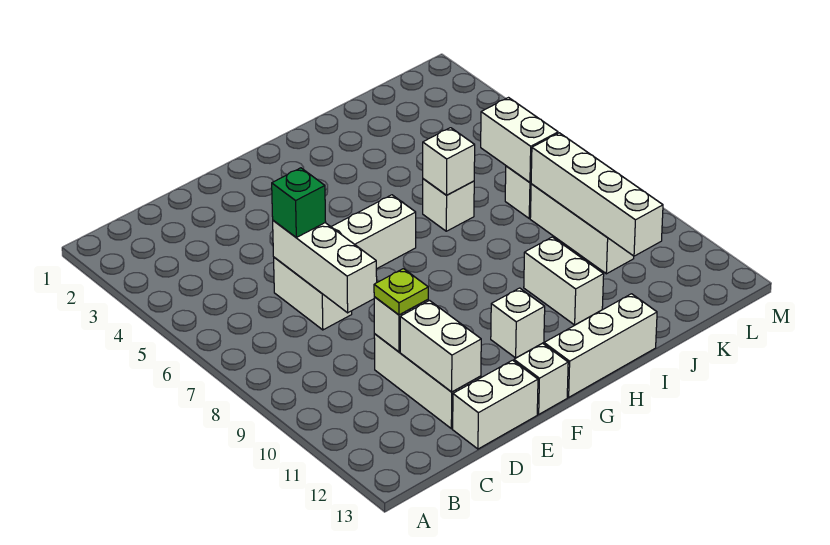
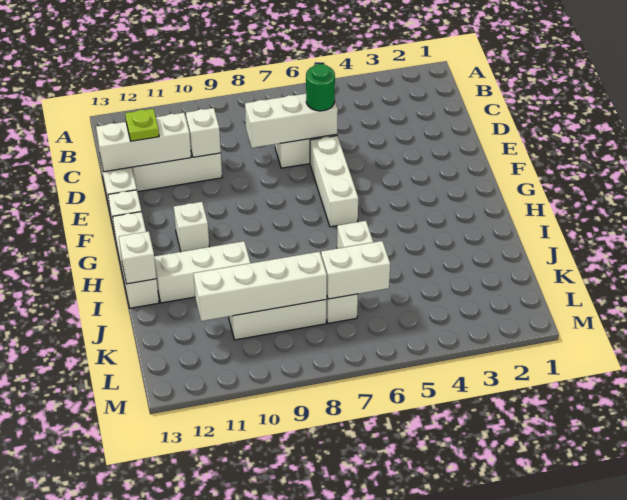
green 1x1 brick [272,168,326,237] -> green 1x1 round brick [306,64,335,111]
lime 1x1 plate [374,269,428,315] -> lime 1x1 plate moved to [125,109,159,141]
white 1x2 brick [400,301,481,392] -> white 1x3 brick [96,113,191,172]
white 1x1 brick [423,128,475,195] -> white 1x1 brick moved to [119,231,156,284]
white 1x2 brick [524,237,604,325] -> white 1x3 brick [154,241,250,303]

